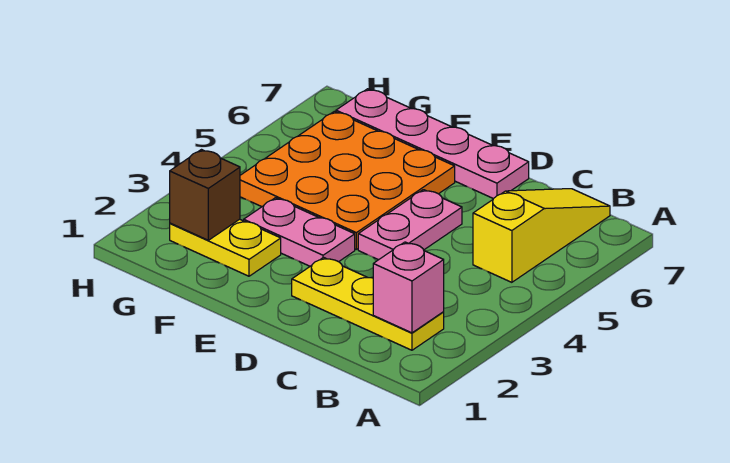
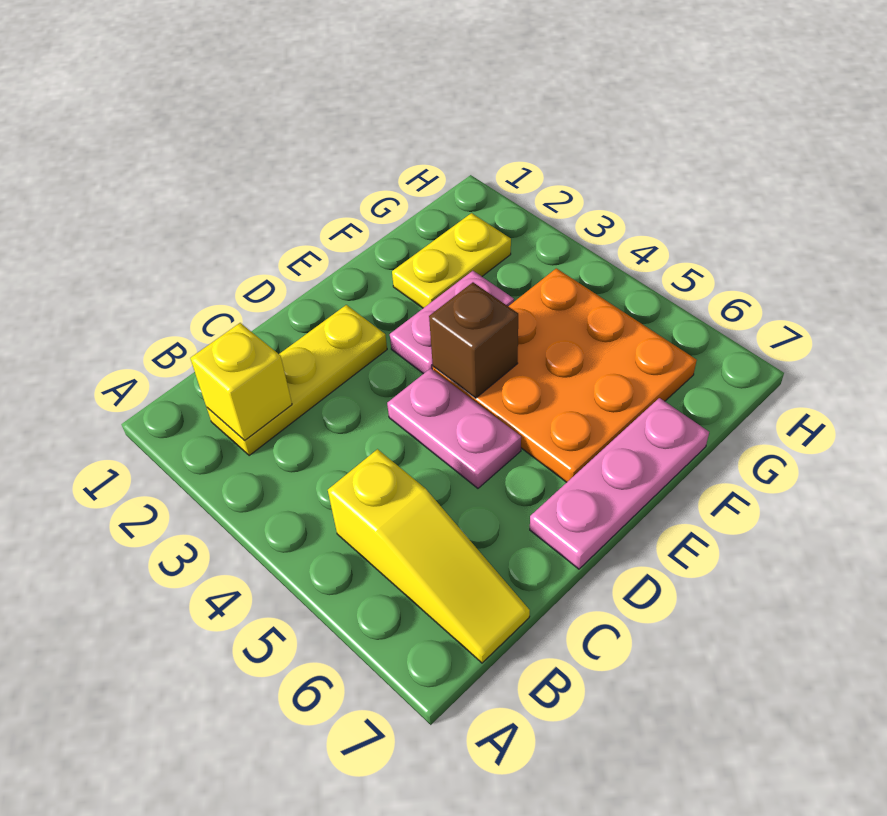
pink 1x1 brick [373,242,444,333] -> yellow 1x1 brick [190,323,292,441]
pink 1x4 plate [336,89,529,199] -> pink 1x3 plate [530,398,709,569]
brown 1x1 brick [170,150,240,240] -> brown 1x1 brick moved to [429,282,518,398]

